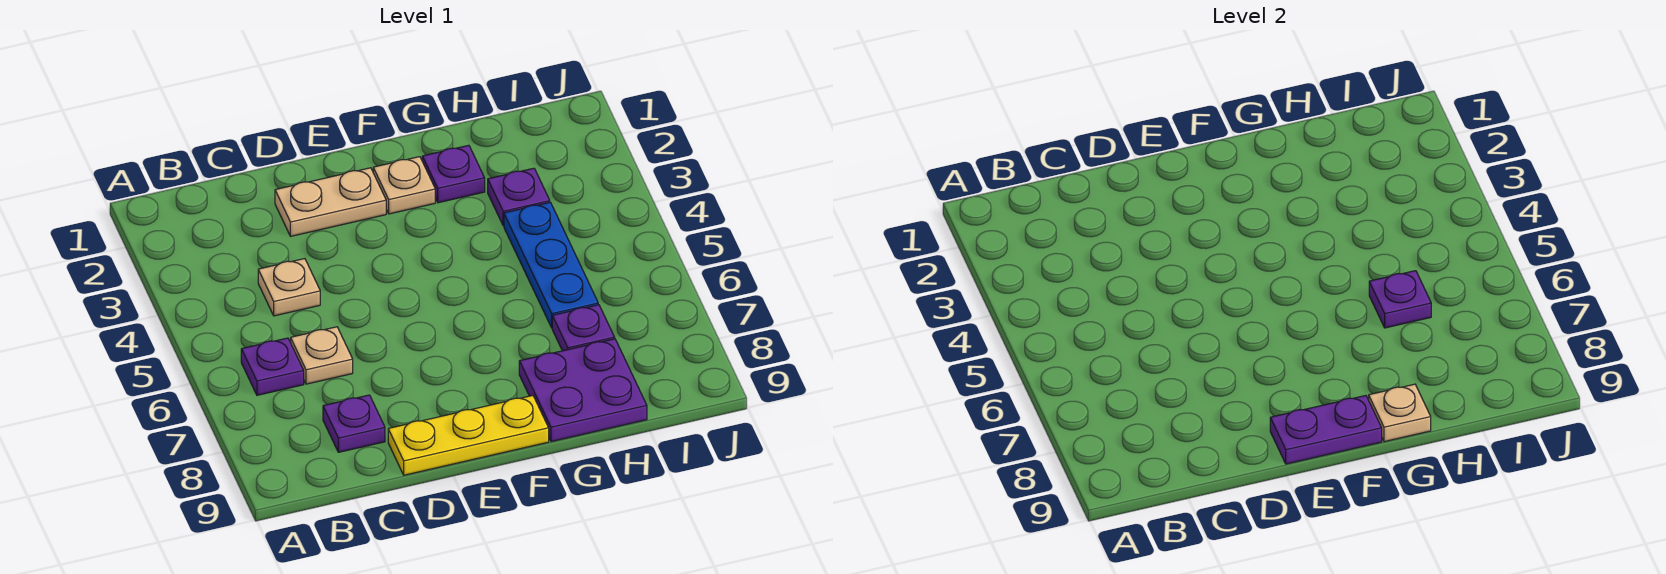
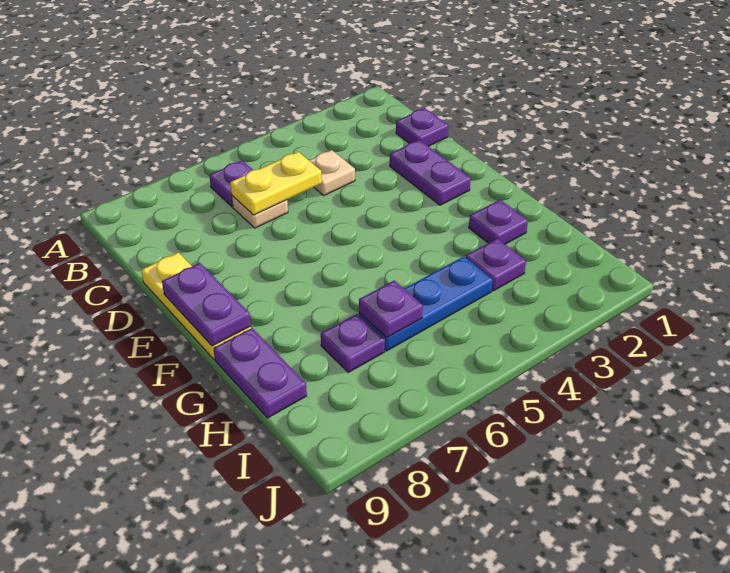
none -> yellow 1x2 plate [230,152,322,215]
purple 1x1 plate [323,395,385,452] -> purple 1x1 plate moved to [396,108,448,146]
tan 1x2 plate [275,168,386,236] -> purple 1x2 plate [390,140,471,205]
tan 1x1 plate [373,157,435,214] -> none
purple 2x2 plate [519,339,647,442] -> purple 1x2 plate [213,328,307,418]
tan 1x1 plate [1369,384,1431,442] -> none

